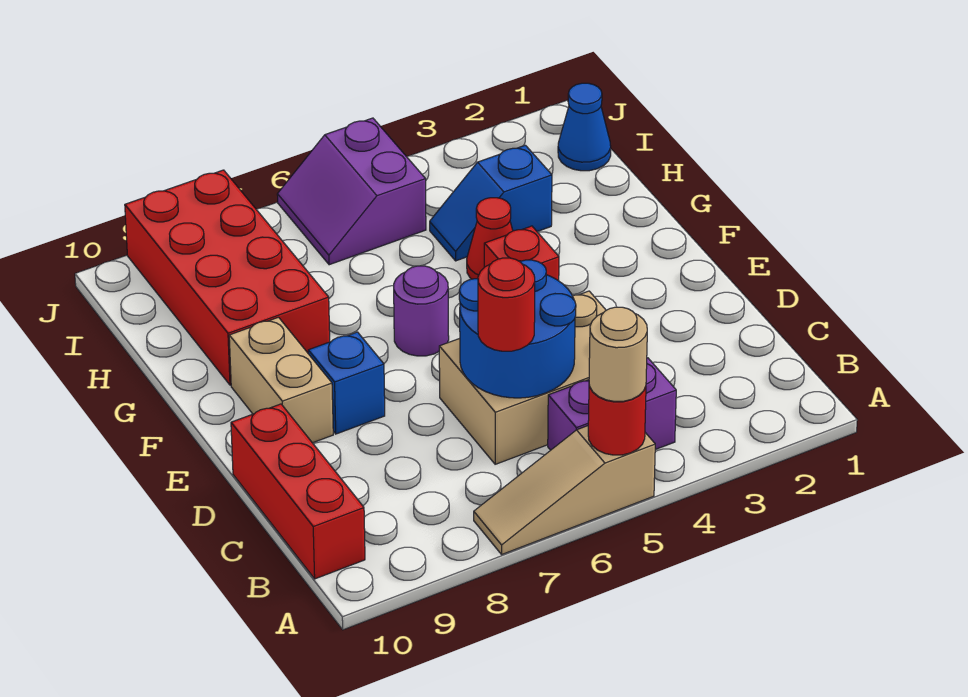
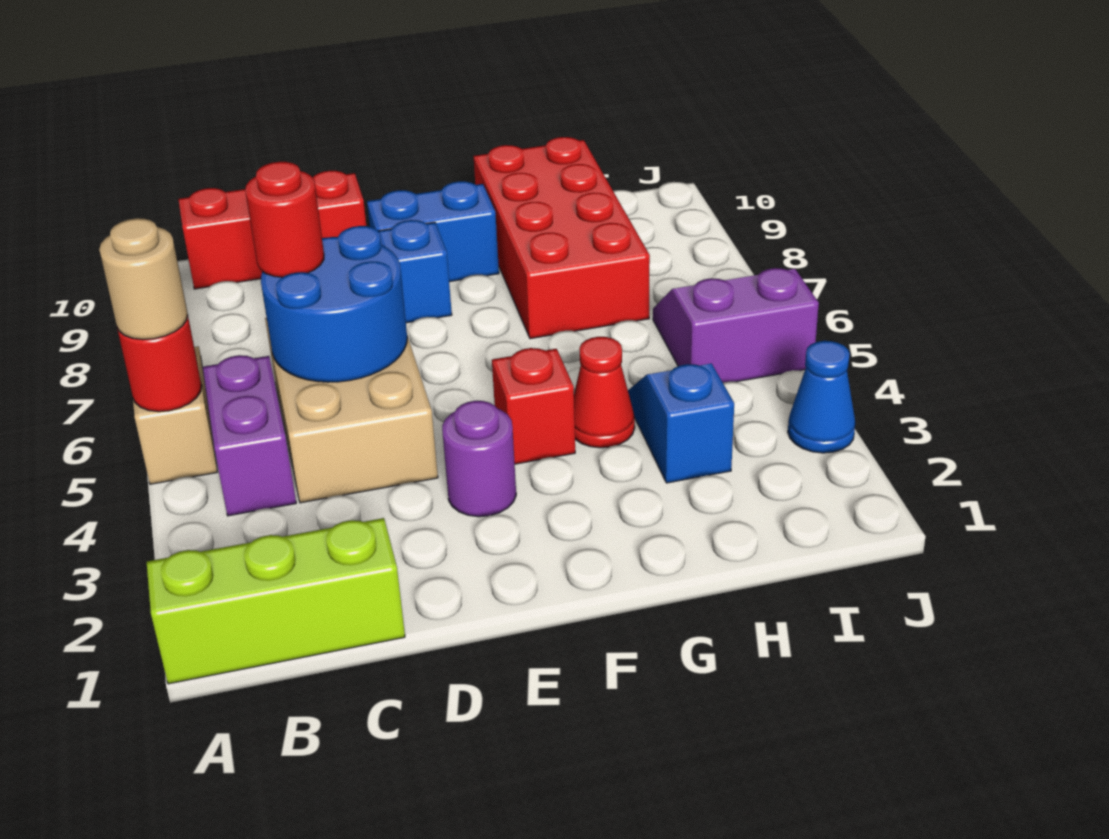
none -> lime 1x3 brick [147,518,405,684]
tan 1x2 brick [229,317,333,443] -> blue 1x2 brick [367,181,499,282]
purple 1x1 round brick [394,266,449,356] -> purple 1x1 round brick moved to [442,401,516,517]
red 2x4 brick [125,170,330,385] -> red 2x4 brick turned to [474,137,650,339]
blue 1x1 cone [558,83,611,171] -> blue 1x1 cone moved to [788,341,855,453]

